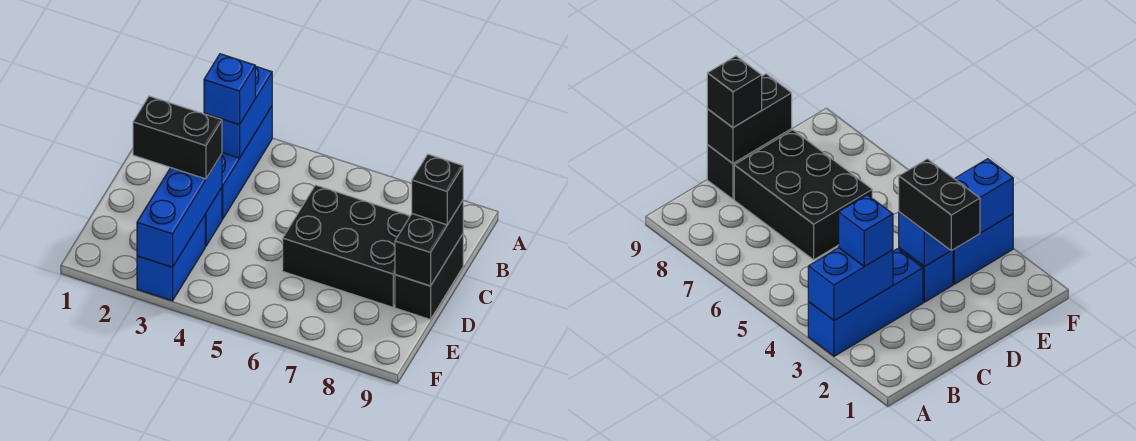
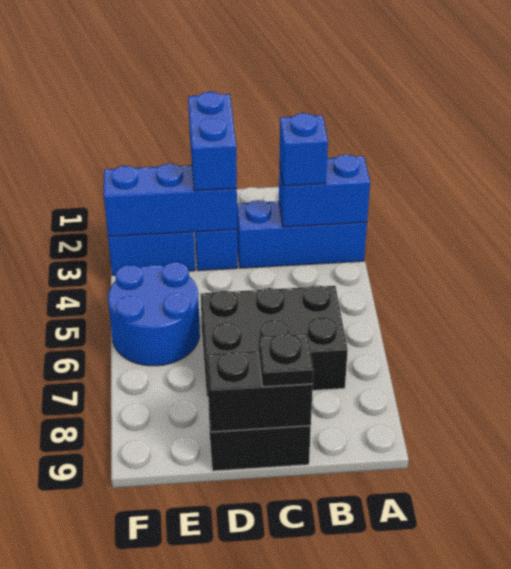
black 2x3 brick [283,185,410,307] -> black 2x3 brick turned to [201,285,348,397]
black 1x1 brick [412,154,463,225] -> black 1x1 plate [258,334,313,387]
black 1x2 brick [133,96,222,179] -> blue 1x2 brick [188,92,237,191]
none -> blue 2x2 round brick [108,262,200,366]

